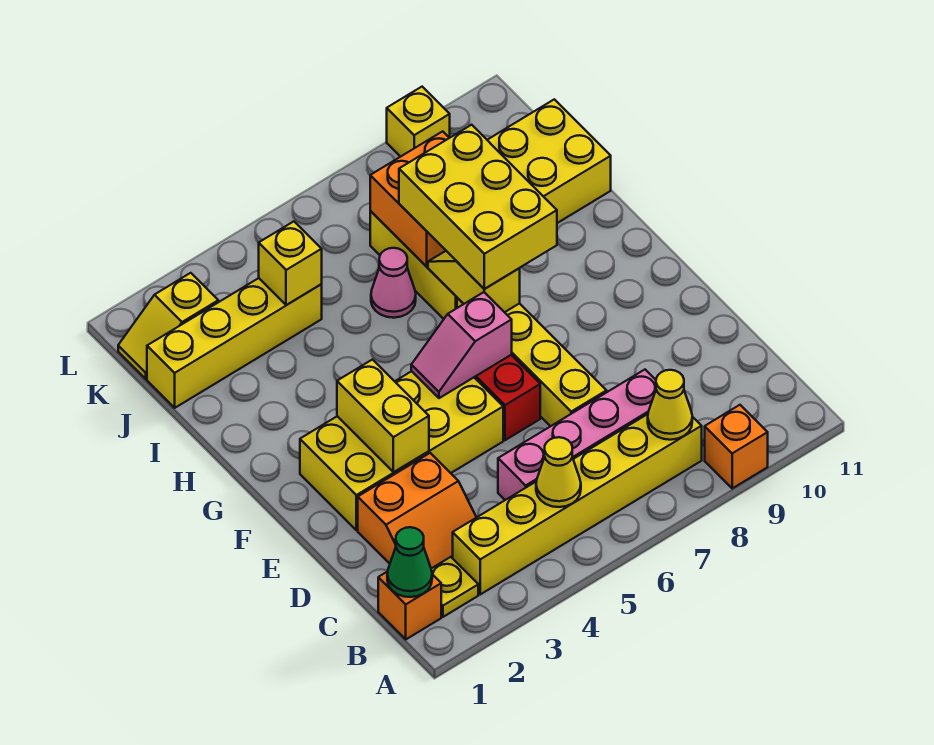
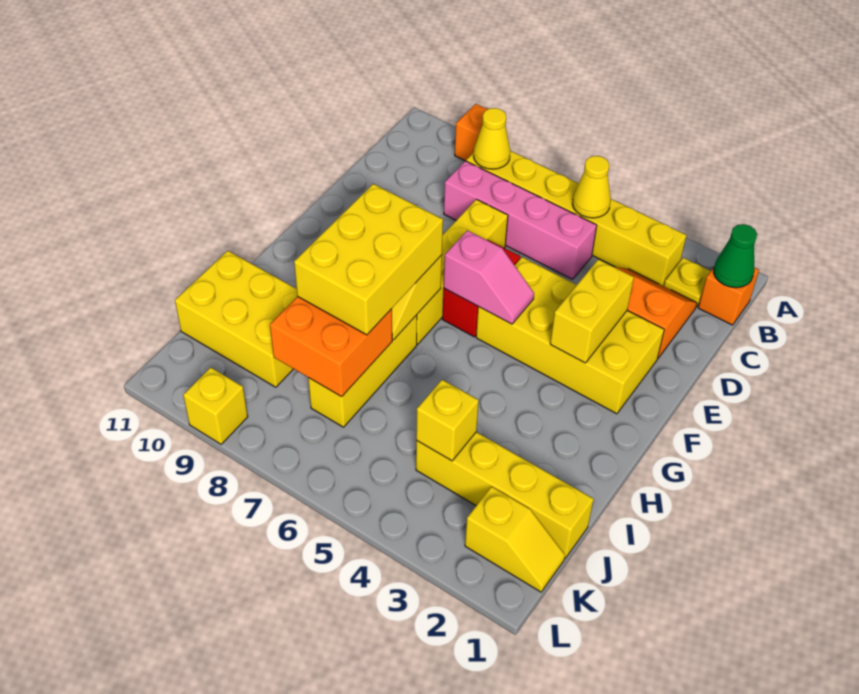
pink 1x1 cone [371,248,416,318] -> none

